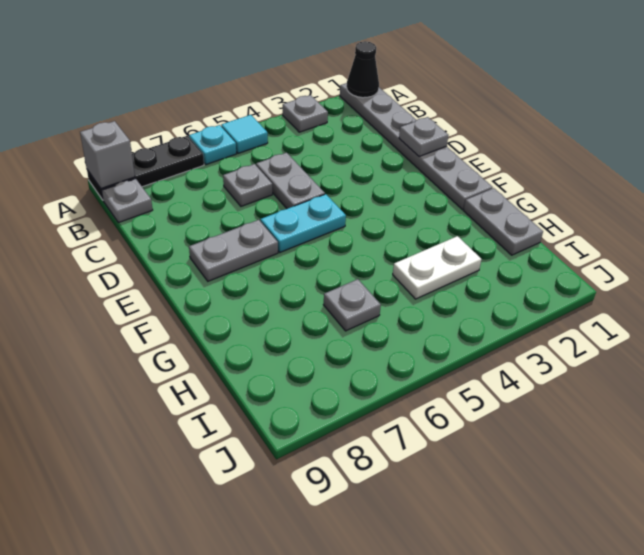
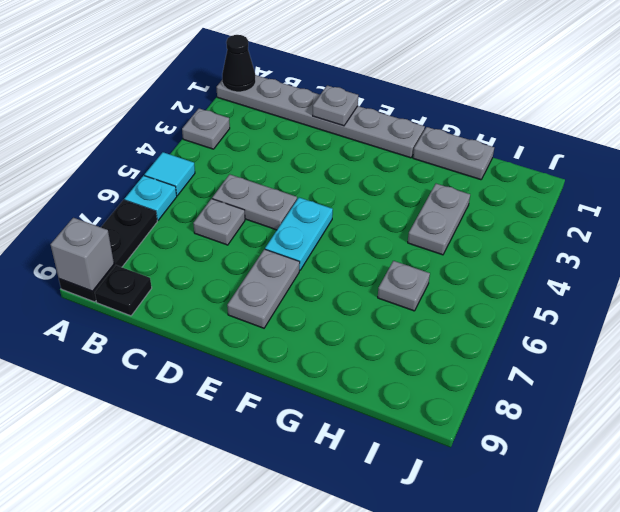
grey 1x1 plate [102,179,153,223] -> black 1x1 plate [95,265,152,316]
white 1x2 plate [393,236,482,299] -> grey 1x2 plate [408,184,470,255]

